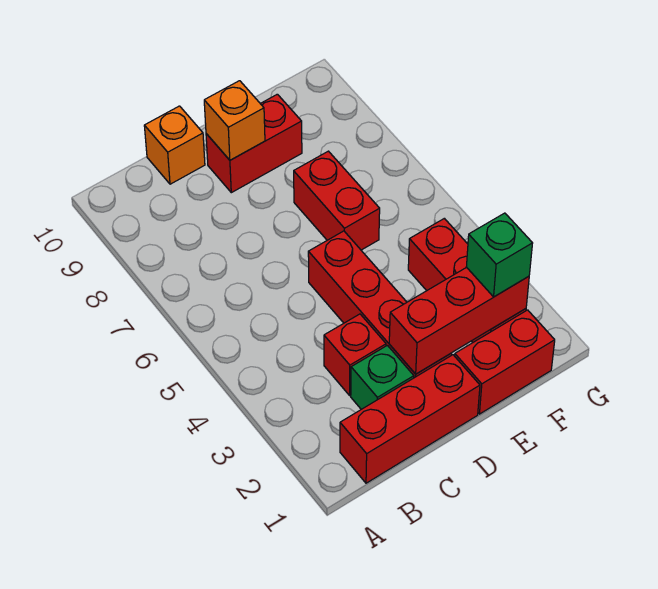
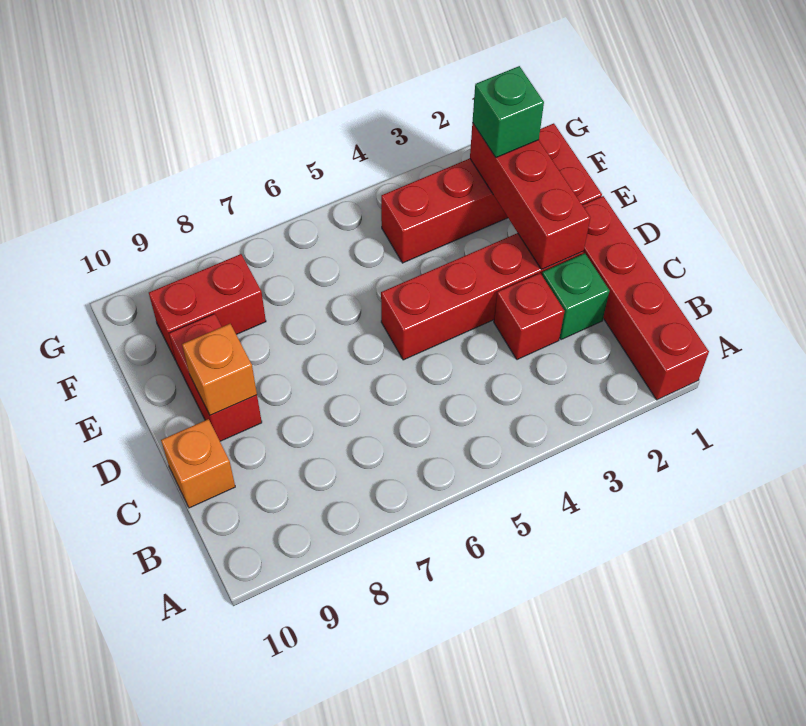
red 1x3 brick [340,355,480,483] -> red 1x4 brick [583,196,709,400]
red 1x2 brick [294,151,380,250] -> red 1x2 brick moved to [149,254,266,360]

